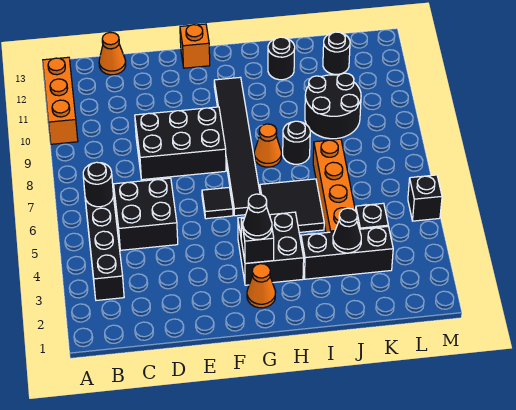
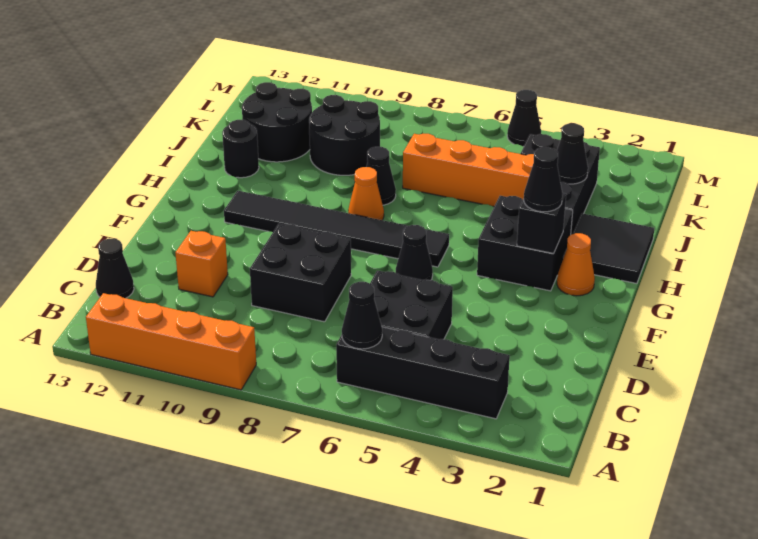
orange 1x3 brick [43,57,78,144] -> orange 1x4 brick [86,293,256,390]
black 1x1 round brick [83,162,113,207] -> black 1x1 cone [342,282,382,349]
orange 1x1 cone [99,33,126,75] -> black 1x1 cone [96,238,134,298]
black 2x3 brick [135,107,226,180] -> black 2x2 brick [250,224,351,322]
black 1x1 tile [202,188,233,219] -> black 1x1 cone [396,225,433,280]
orange 1x1 brick [180,24,210,68] -> orange 1x1 brick moved to [175,231,228,297]
black 2x2 tile [260,179,324,232] -> black 2x2 tile moved to [563,213,654,284]
black 1x1 round brick [283,121,310,164] -> black 1x1 cone [366,147,396,205]
black 1x1 round brick [323,32,350,74] -> black 2x2 round brick [242,82,312,162]
black 1x1 brick [408,175,442,221] -> black 1x1 cone [507,90,541,146]

